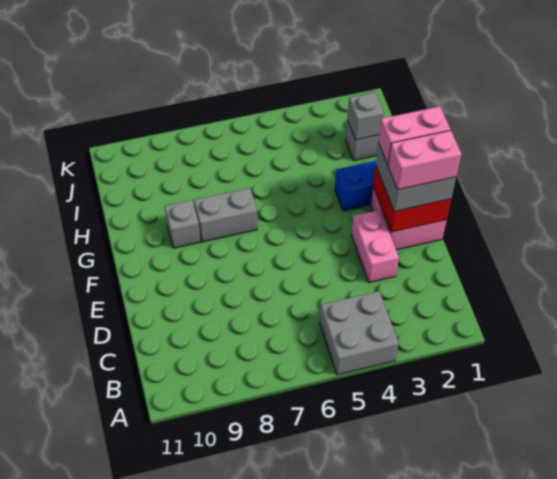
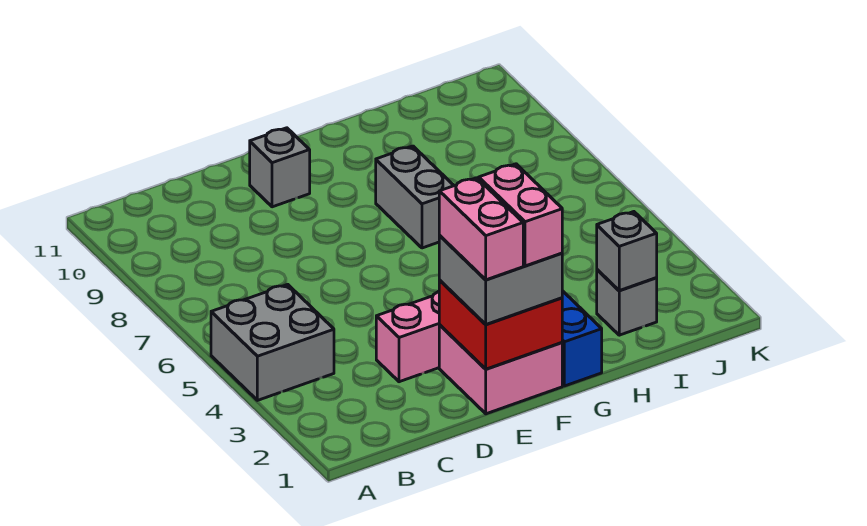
grey 1x1 brick [165,200,200,248] -> grey 1x1 brick moved to [250,128,310,207]

